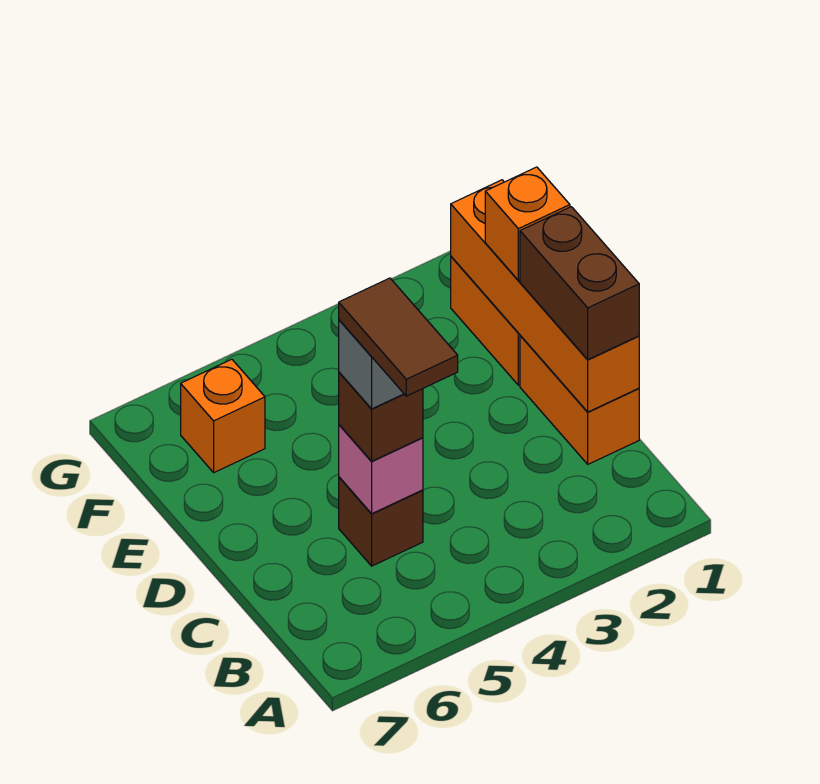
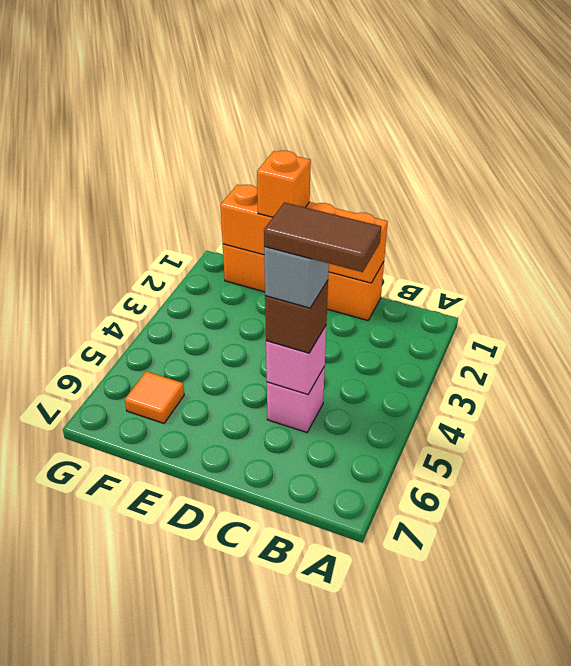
brown 1x2 brick [520,207,639,360] -> none
brown 1x1 brick [339,477,423,566] -> pink 1x1 brick [267,367,325,432]
orange 1x1 brick [181,359,265,472] -> orange 1x1 tile [125,371,184,423]

